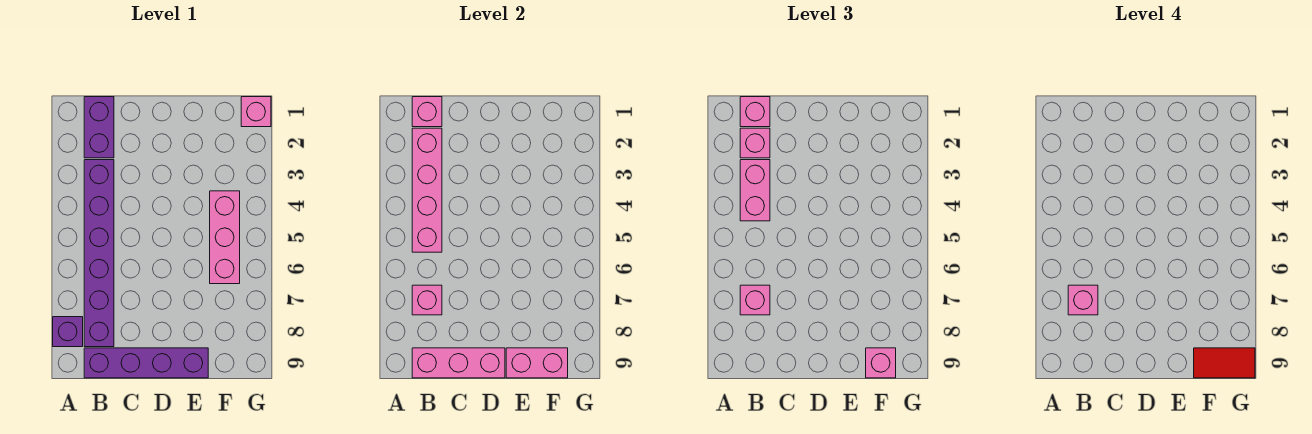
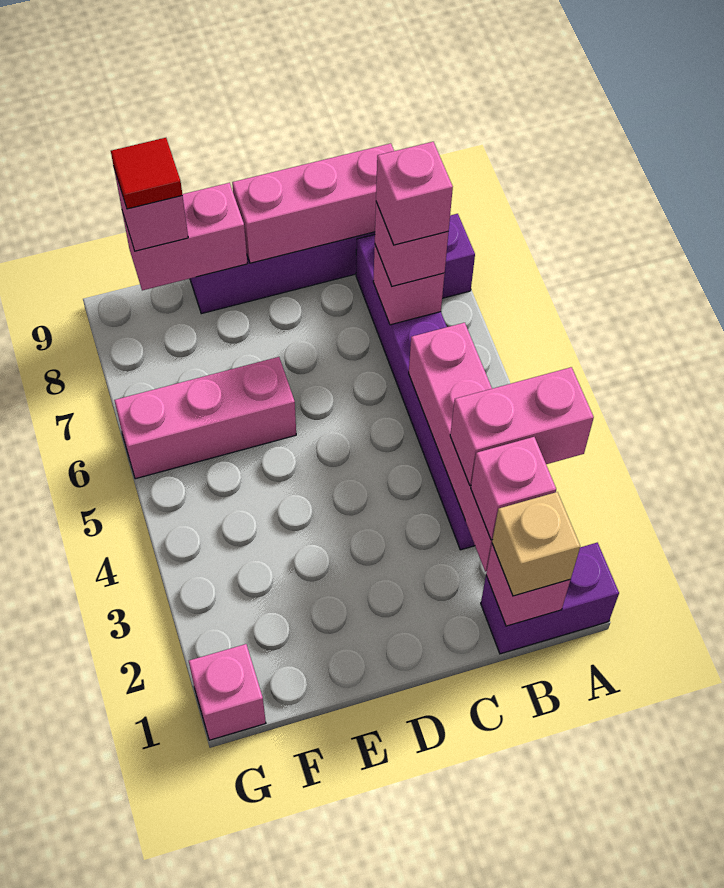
purple 1x2 brick [84,97,114,158] -> purple 1x2 brick turned to [481,543,619,654]
pink 1x1 brick [740,97,770,127] -> tan 1x1 brick [492,492,580,596]
pink 1x2 brick [740,160,770,221] -> pink 1x2 brick turned to [450,367,594,486]
pink 1x3 brick [210,191,240,284] -> pink 1x3 brick turned to [114,357,296,479]
red 1x2 tile [1194,348,1255,378] -> red 1x1 tile [111,138,182,209]

